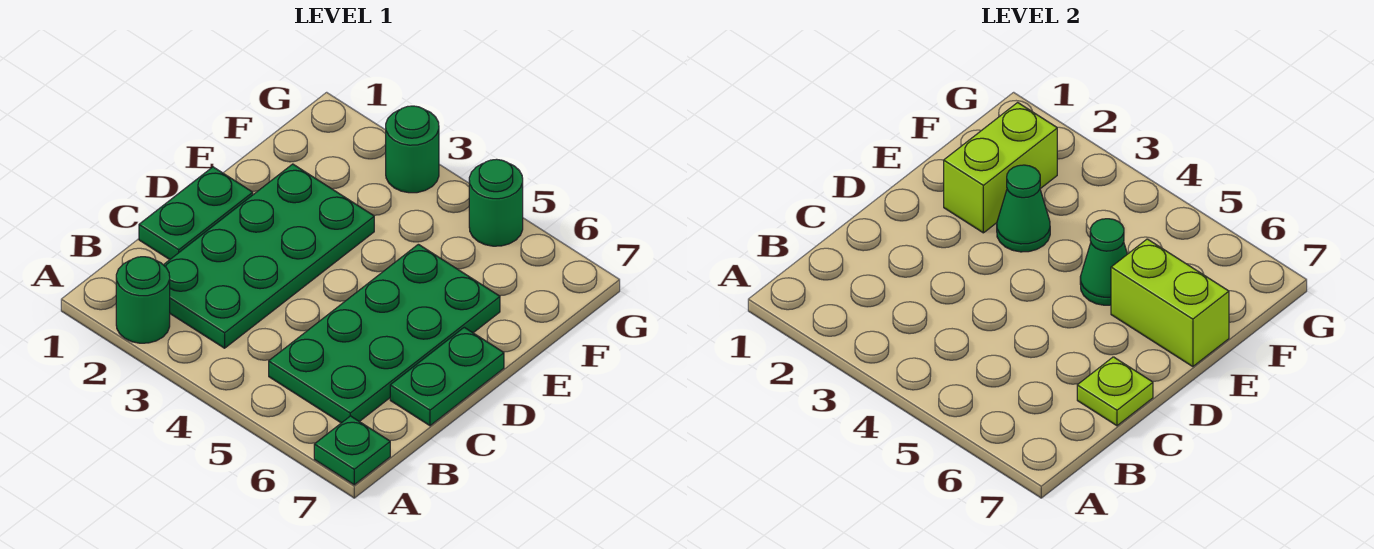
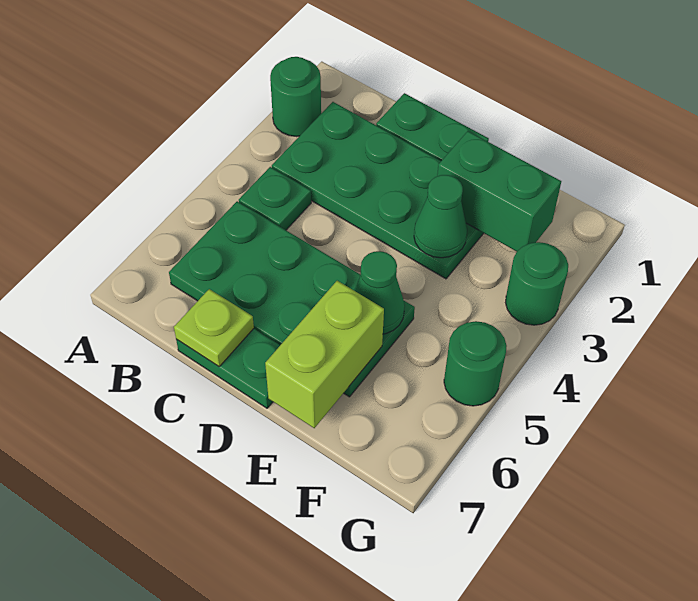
green 1x1 plate [314,416,390,485] -> green 1x1 plate moved to [239,167,311,230]
lime 1x2 brick [944,103,1057,233] -> green 1x2 brick [437,131,561,251]

